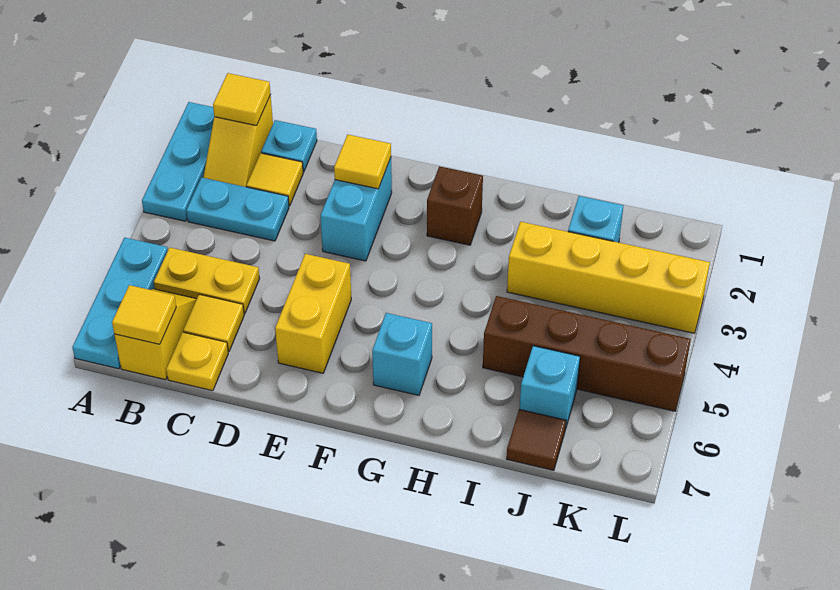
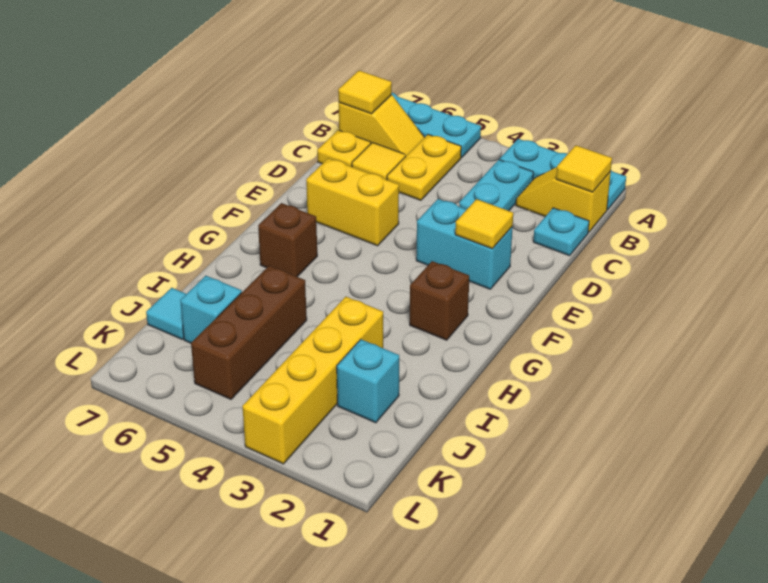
yellow 1x1 tile [246,153,303,206] -> none
cyan 1x1 brick [372,313,432,395] -> brown 1x1 brick [258,203,317,277]
brown 1x4 brick [483,296,691,411] -> brown 1x3 brick [191,266,307,399]
brown 1x1 tile [506,409,566,470] -> cyan 1x1 tile [146,288,186,339]

